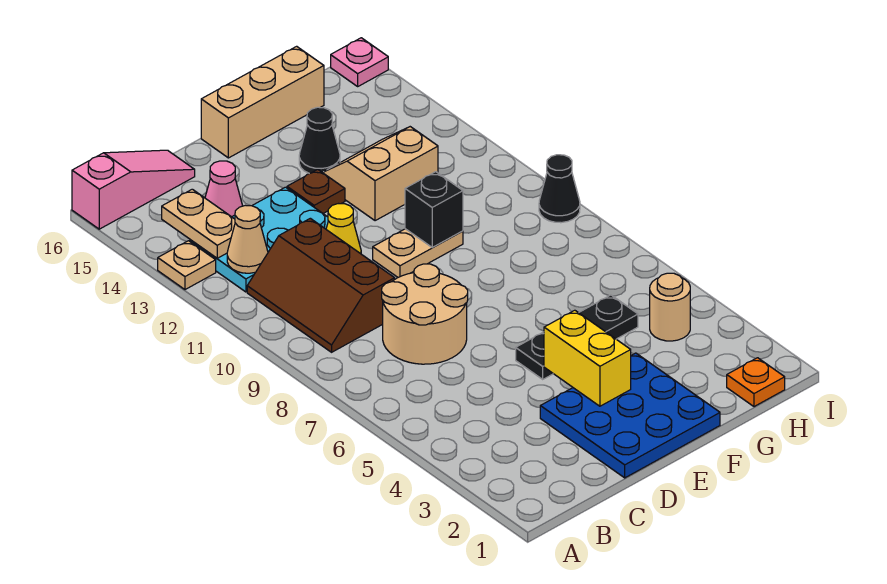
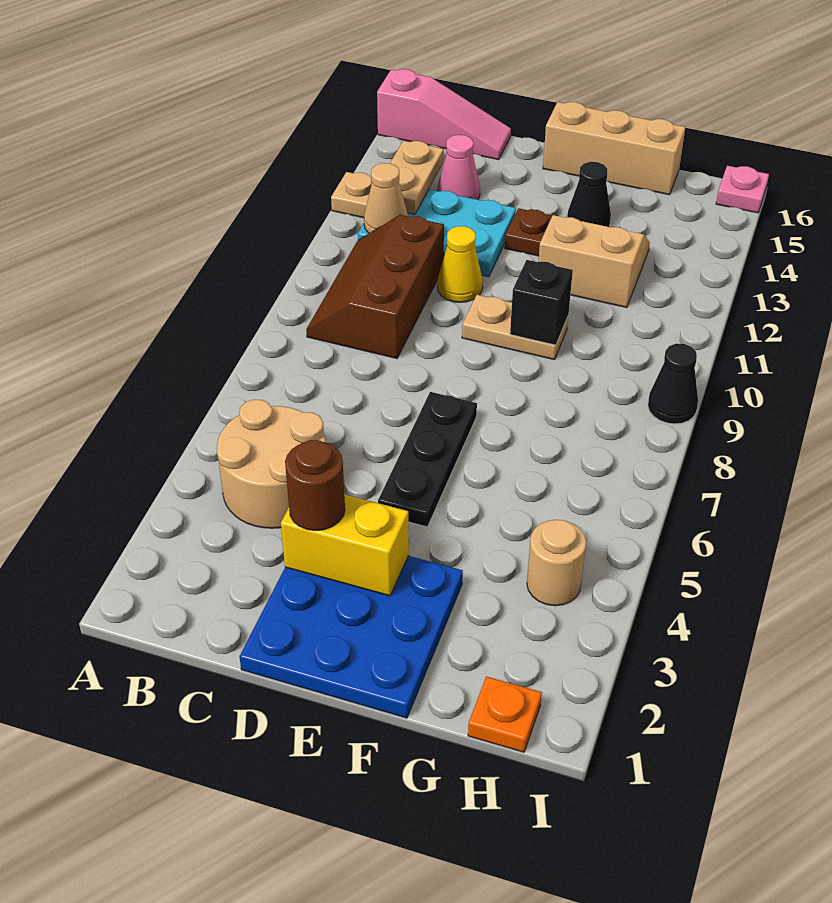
tan 2x2 round brick [382,264,468,364] -> tan 2x2 round brick moved to [217,400,325,528]
none -> brown 1x1 round brick [285,440,345,531]
yellow 1x2 brick [544,310,631,406] -> yellow 1x2 brick turned to [281,494,409,596]
black 1x3 plate [516,295,638,379] -> black 1x3 plate turned to [378,392,477,527]

